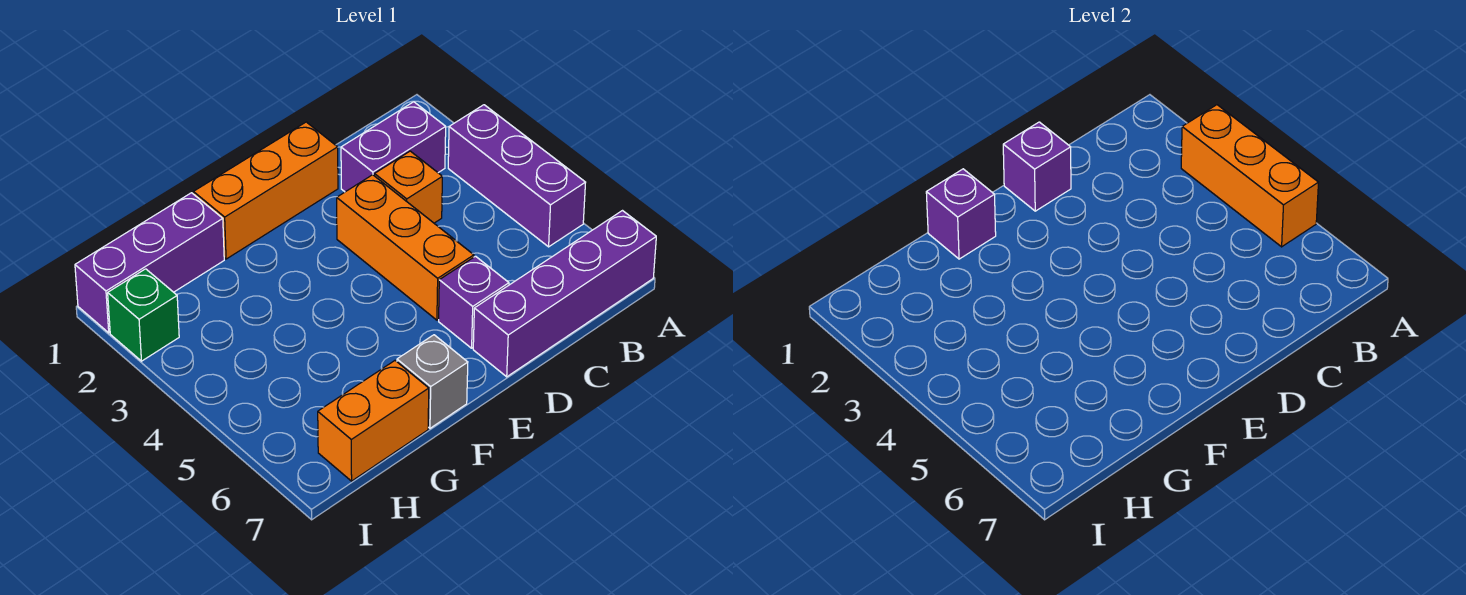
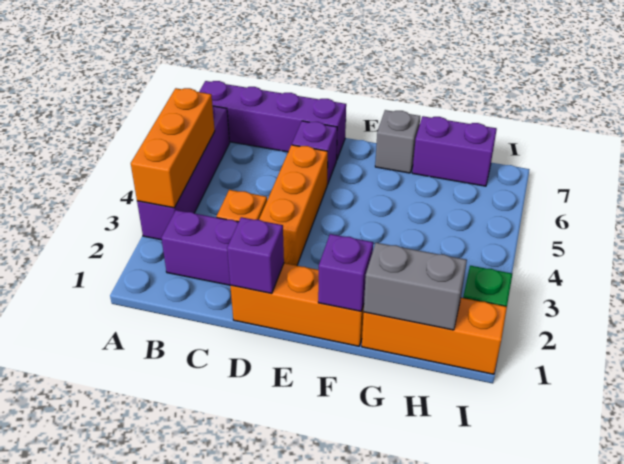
purple 1x3 brick [448,105,586,247] -> purple 1x4 brick [137,106,230,240]
purple 1x3 brick [75,193,224,333] -> orange 1x3 brick [362,298,507,374]
none -> grey 1x2 brick [364,243,467,330]
orange 1x2 brick [318,361,429,481] -> purple 1x2 brick [412,116,497,186]

